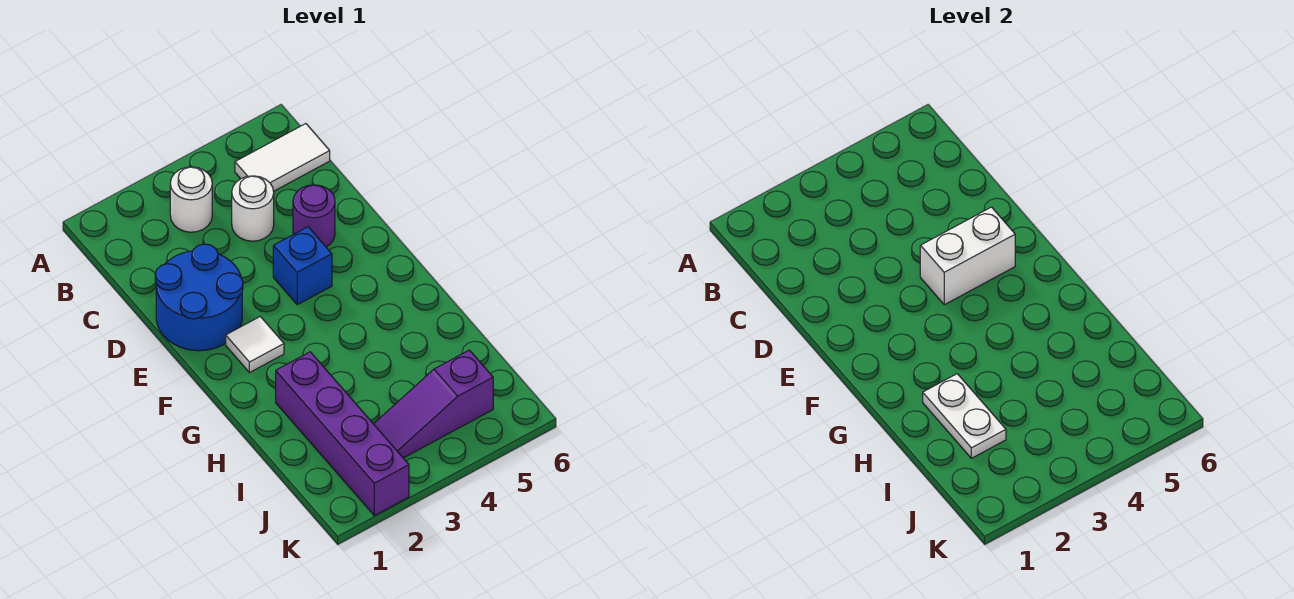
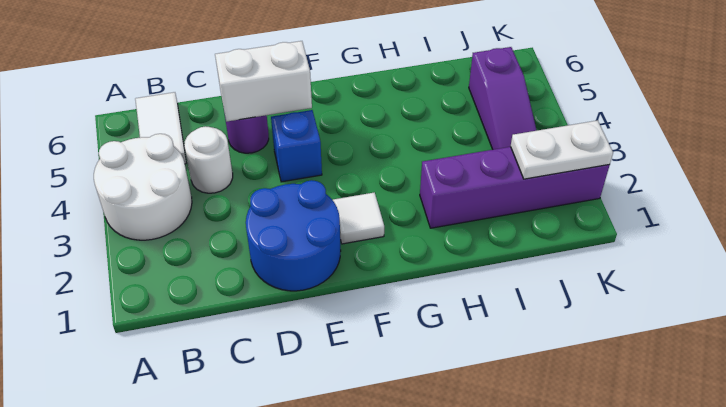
white 1x1 round brick [170,167,212,232] -> white 2x2 round brick [94,134,192,240]
white 1x2 brick [920,207,1015,305] -> white 1x2 brick turned to [215,41,312,121]
white 1x2 plate [923,374,1006,458] -> white 1x2 plate moved to [510,120,613,179]

